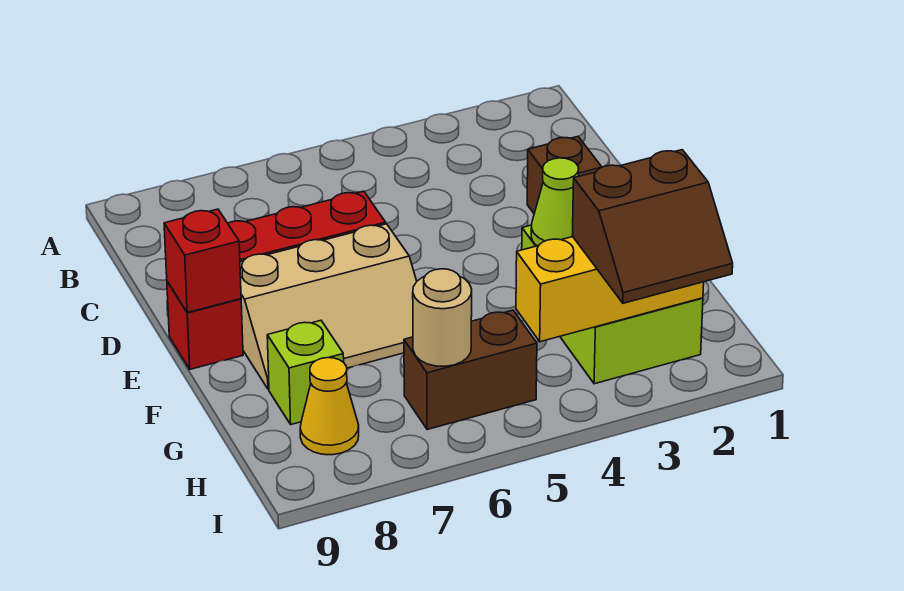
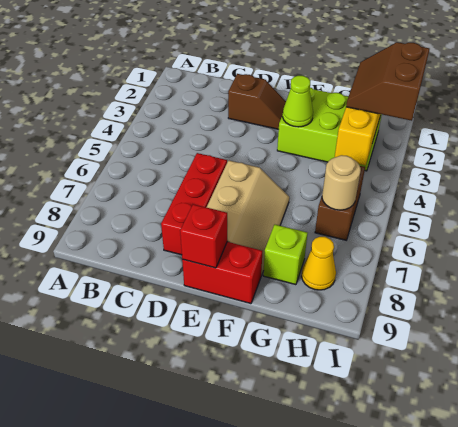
red 1x1 brick [167,281,243,369] -> red 1x2 brick [182,242,262,304]
brown 2x2 slope [572,150,733,303] -> brown 2x2 slope turned to [346,42,430,121]

